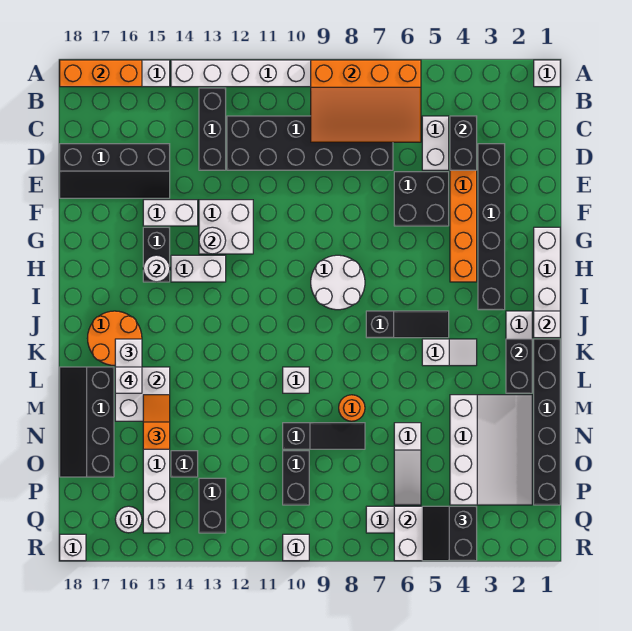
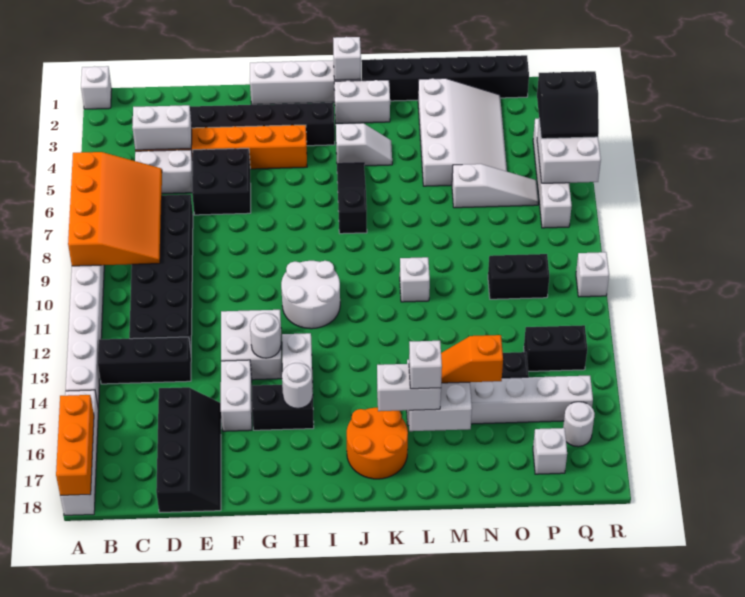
black 1x2 brick [450,116,477,170] -> white 1x2 brick [132,105,192,150]
white 2x2 round brick [311,255,365,310] -> white 2x2 round brick moved to [281,261,340,329]
black 1x2 brick [506,339,532,393] -> none
white 1x2 slope [422,339,477,366] -> white 1x2 slope turned to [336,123,392,166]
black 2x4 slope [60,367,114,477] -> none
white 3x4 slope [450,395,532,505] -> white 3x4 slope turned to [418,78,507,186]
orange 1x1 round brick [339,395,365,421] -> none
black 1x3 slope [283,423,365,449] -> none
white 1x1 brick [60,534,86,561] -> white 1x1 brick moved to [533,428,567,474]

